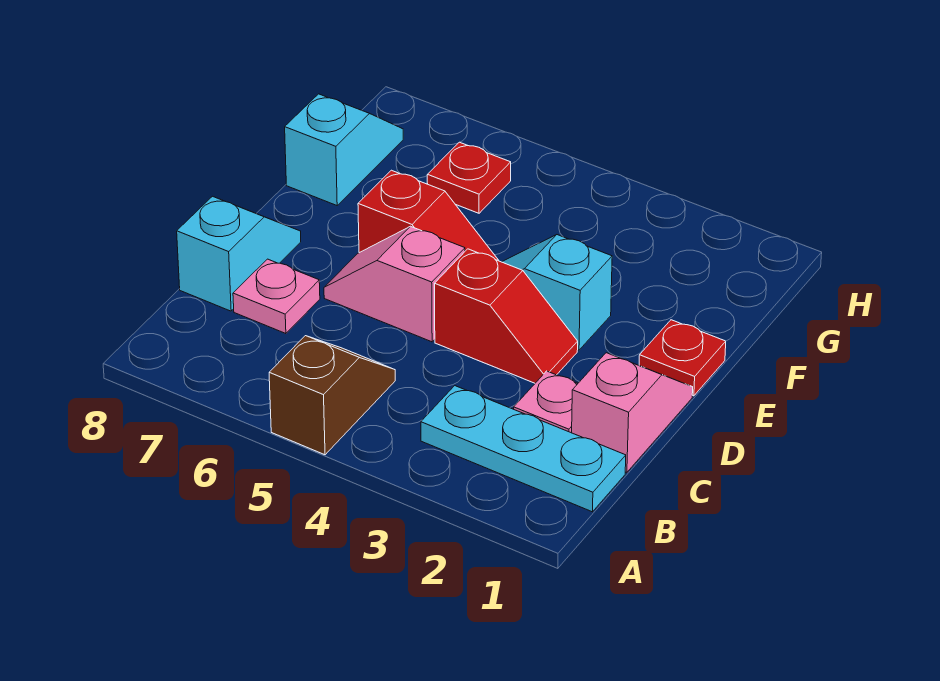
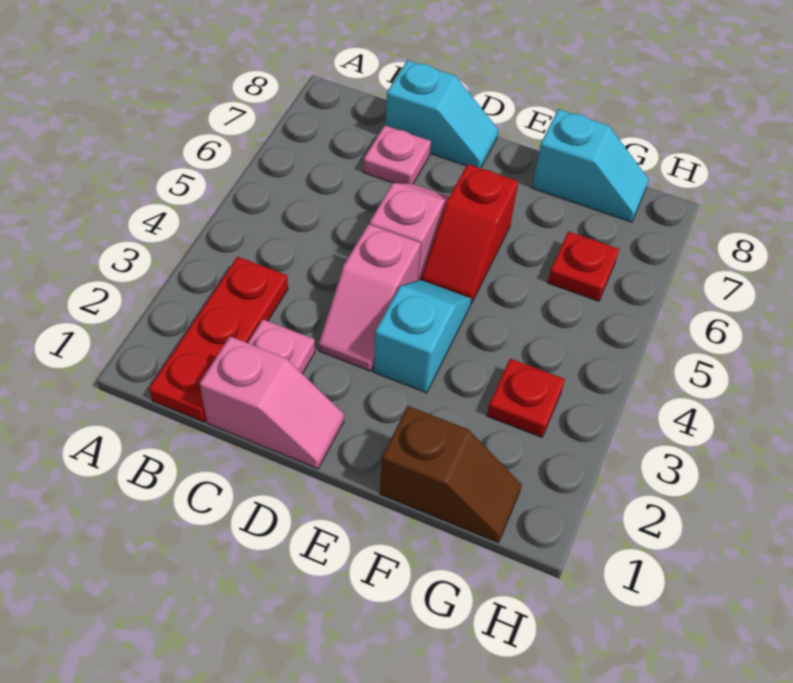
brown 1x2 slope [269,336,395,455] -> brown 1x2 slope moved to [380,406,522,543]
cyan 1x3 plate [421,386,626,512] -> red 1x3 plate [149,257,288,422]
red 1x2 slope [435,249,578,383] -> pink 1x2 slope [319,224,421,371]
red 1x1 plate [639,320,726,396] -> red 1x1 plate moved to [487,359,565,437]

